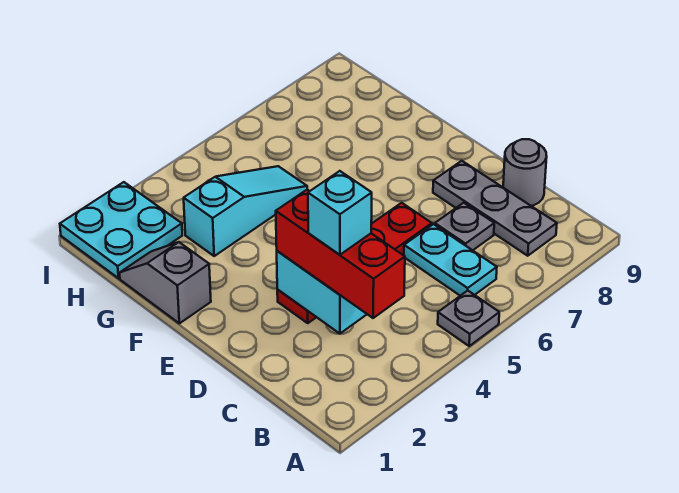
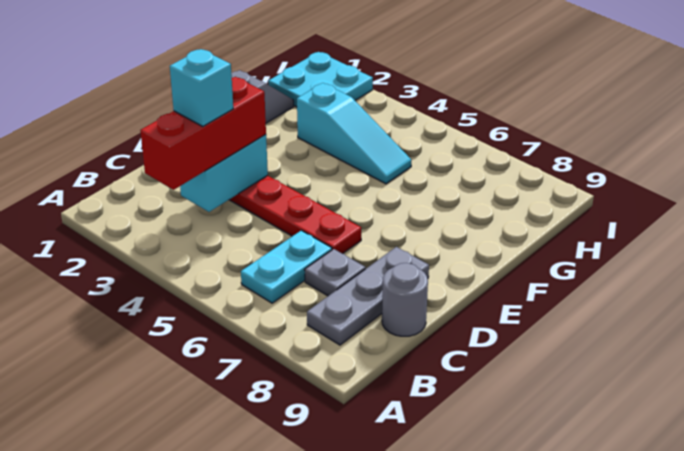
grey 1x1 plate [438,291,499,346] -> none

